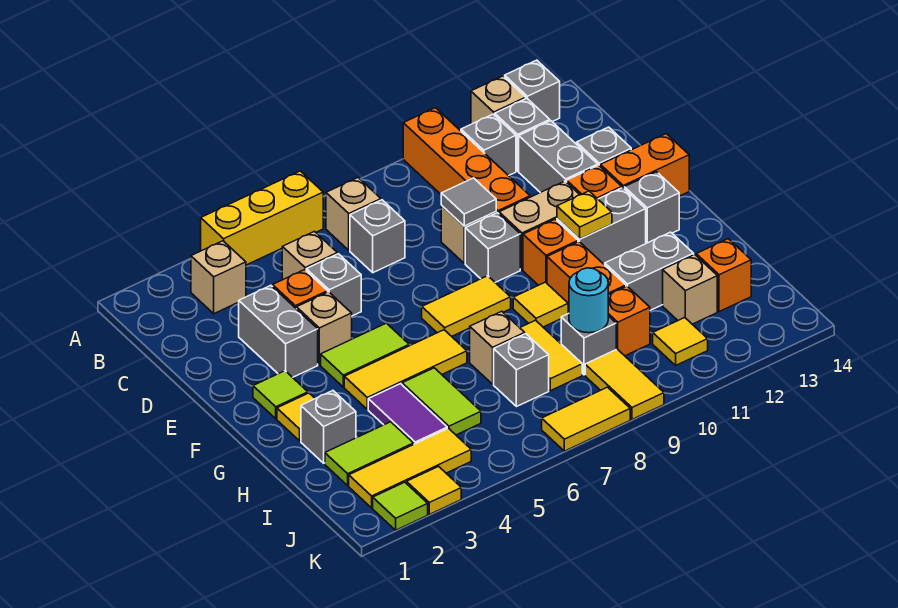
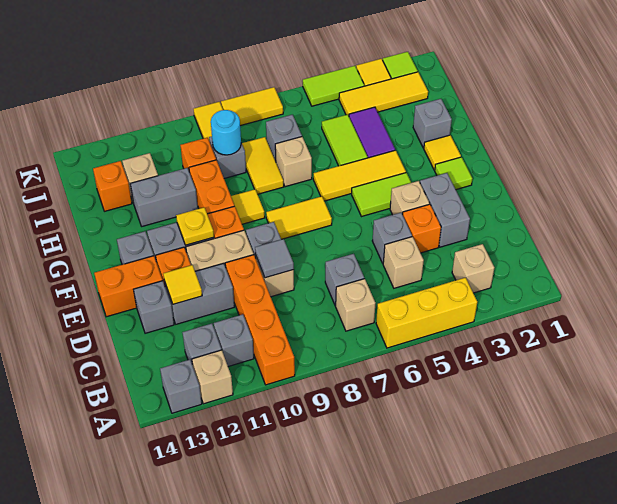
grey 1x2 brick [519,121,598,193] -> grey 1x2 brick turned to [164,263,234,324]
lime 1x2 tile [325,422,414,485] -> lime 1x2 tile moved to [303,66,364,106]
yellow 1x1 tile [653,318,708,365] -> yellow 1x1 tile moved to [163,265,202,304]

